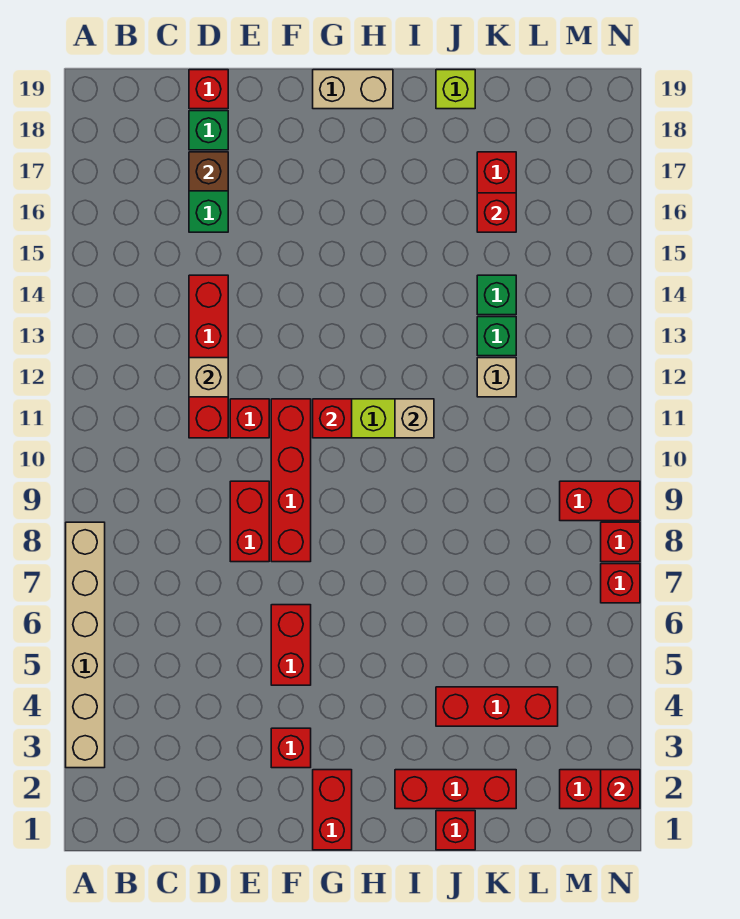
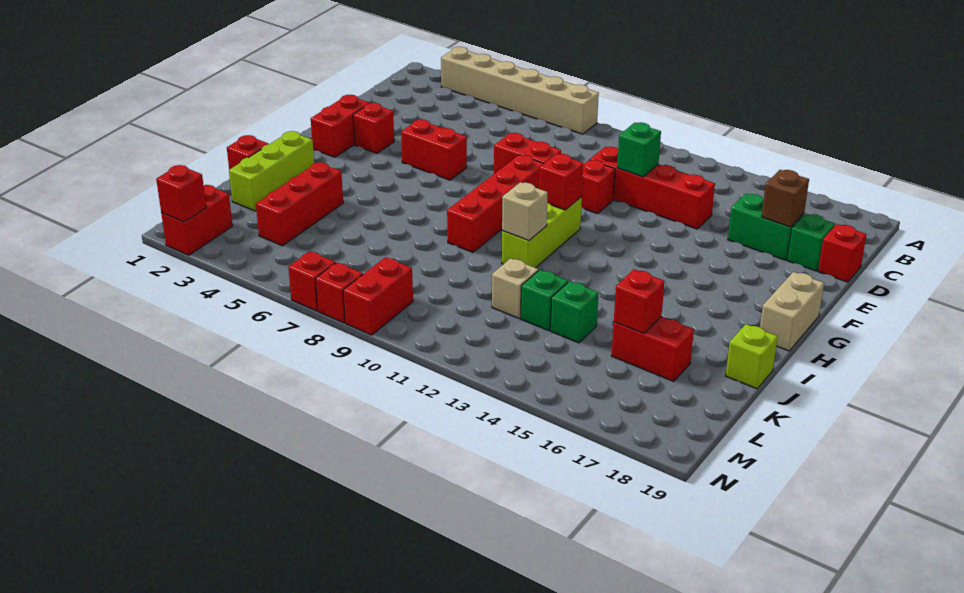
tan 1x1 brick [189,358,228,397] -> green 1x1 brick [617,122,661,177]
red 1x4 brick [271,399,311,562] -> red 1x4 brick turned to [447,155,544,252]
red 1x2 brick [313,770,352,850] -> red 1x2 brick turned to [311,95,369,157]
red 1x3 brick [395,770,516,809] -> lime 1x3 brick [229,131,314,211]

